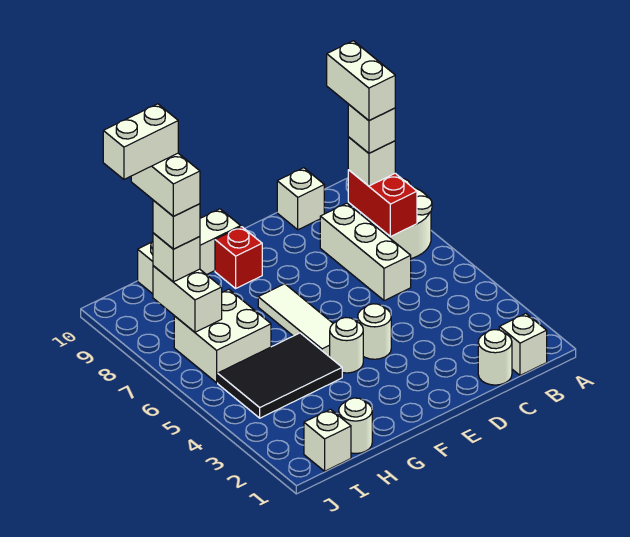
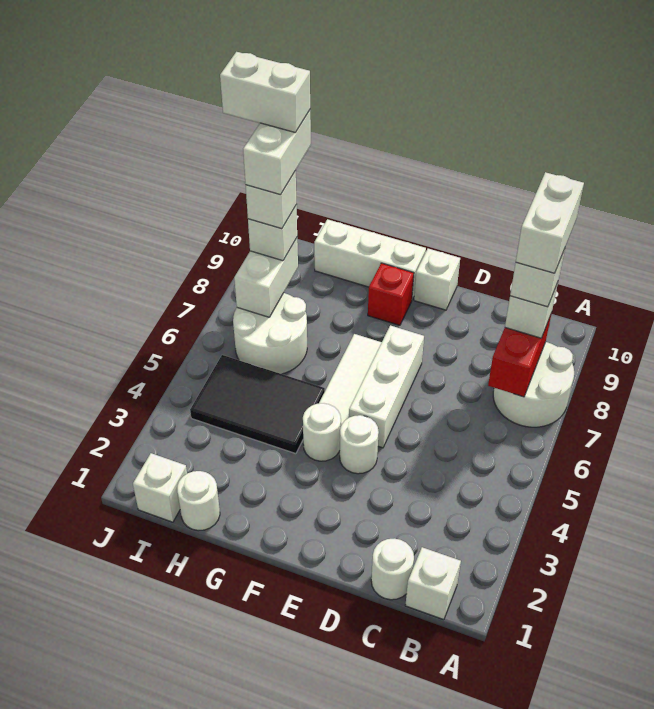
white 1x3 brick [320,203,411,301] -> white 1x3 brick moved to [349,325,424,448]
white 1x1 brick [277,168,324,230] -> white 1x1 brick moved to [414,249,460,310]
white 2x2 brick [174,289,271,383] -> white 2x2 round brick [233,293,307,374]

